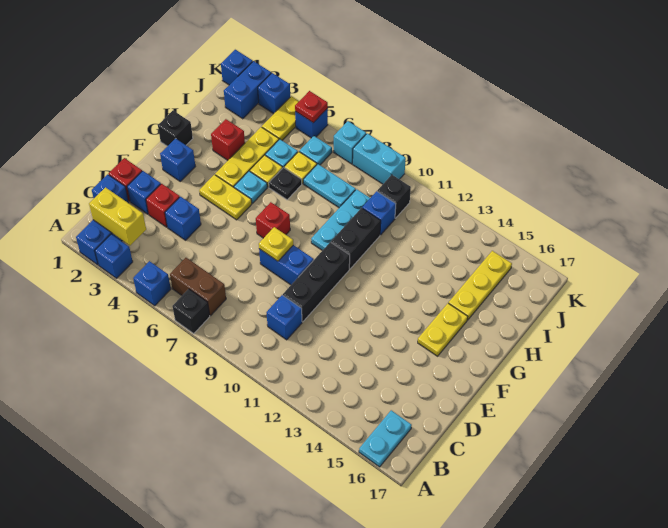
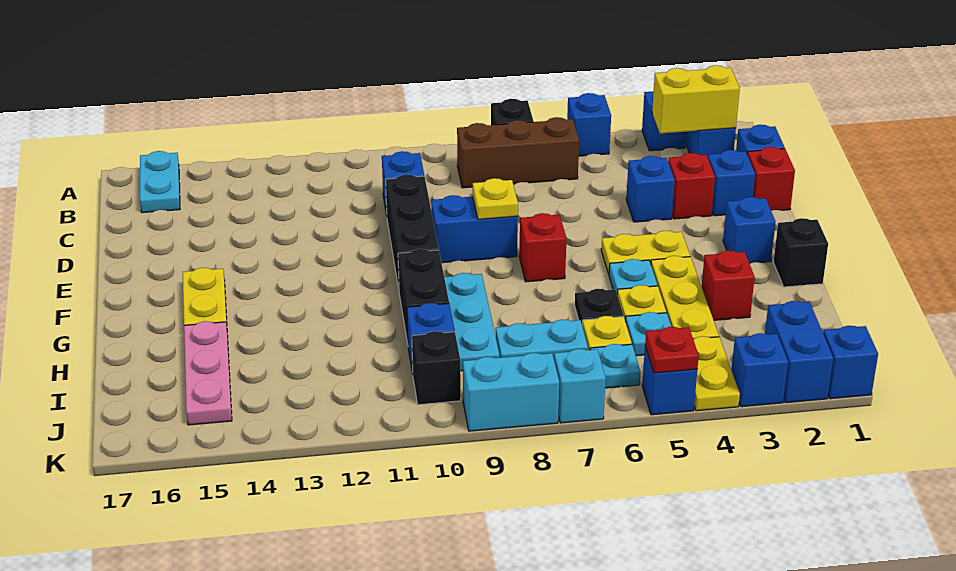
brown 1x2 brick [170,258,226,316] -> brown 1x3 brick [457,117,579,188]
yellow 1x3 plate [449,251,512,320] -> pink 1x3 plate [184,321,232,425]

